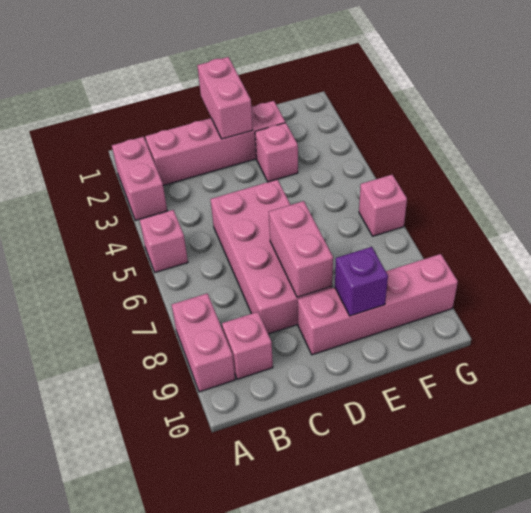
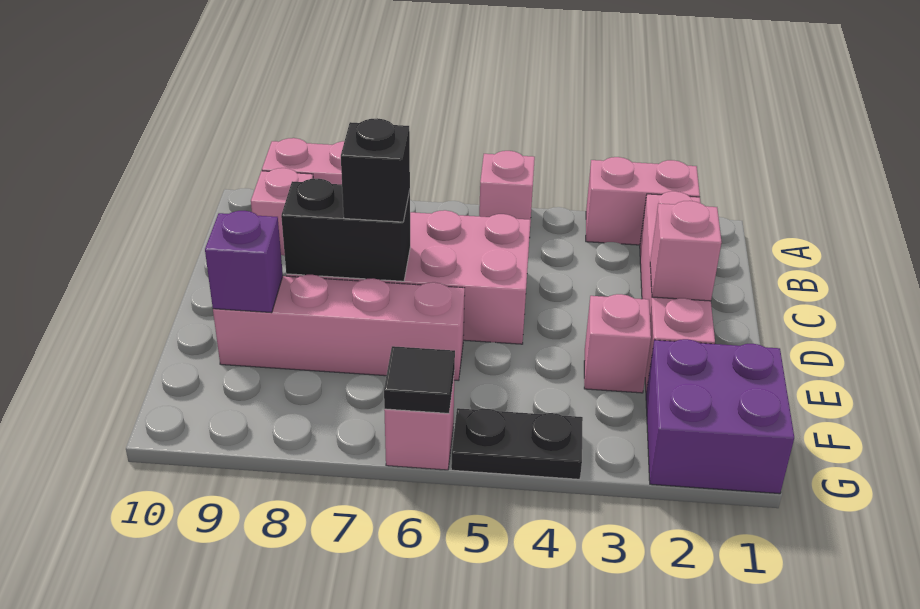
pink 1x2 brick [197,57,253,139] -> pink 1x1 brick [650,201,722,301]
pink 1x2 brick [269,201,333,297] -> black 1x2 brick [281,179,410,281]
none -> black 1x1 brick [341,118,410,222]
pink 1x4 brick [298,254,458,355] -> pink 1x4 brick turned to [213,275,465,381]
none -> purple 2x2 brick [646,339,794,494]
none -> black 1x2 plate [451,408,583,479]
none -> black 1x1 tile [384,346,455,413]

